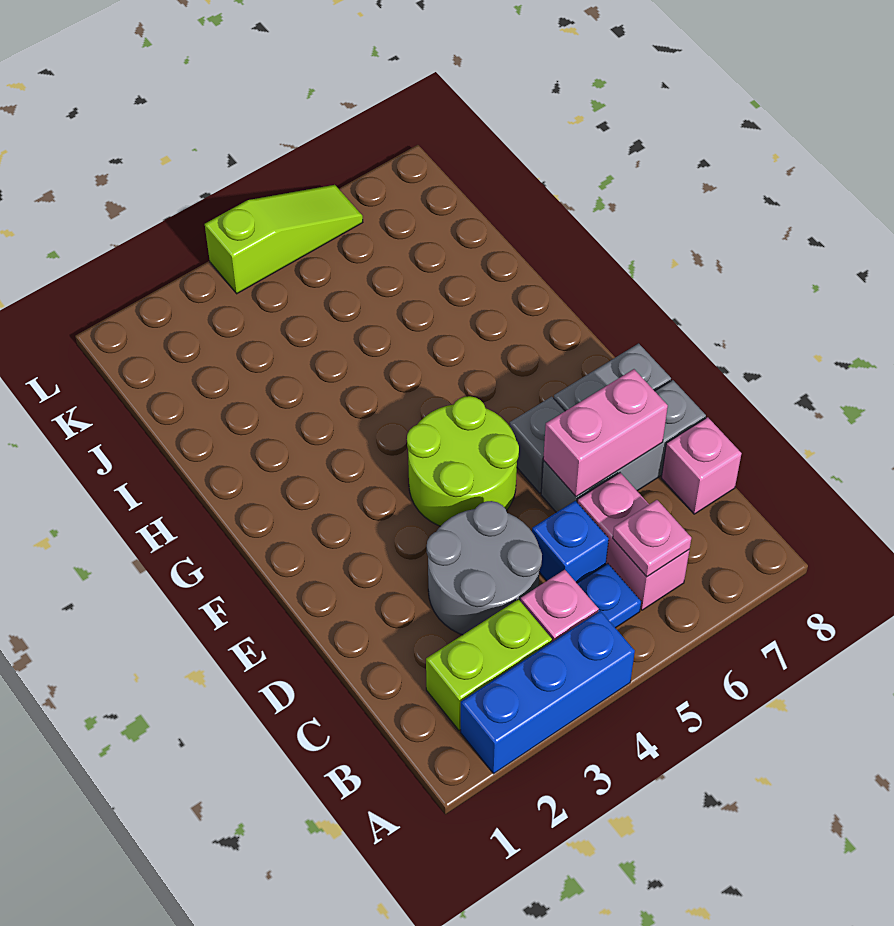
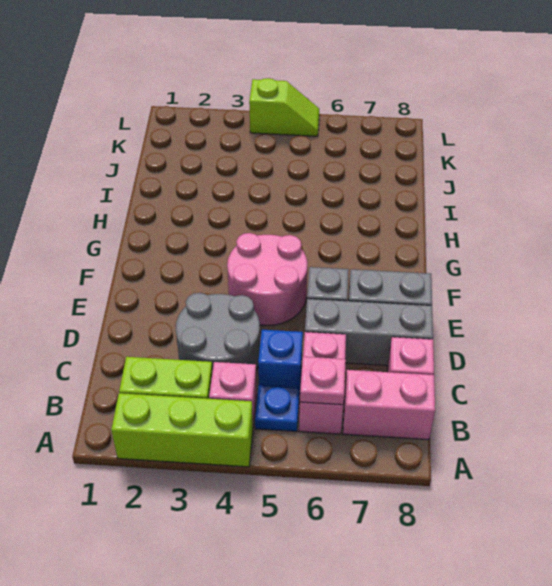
blue 1x3 brick [460,611,635,774] -> lime 1x3 brick [111,393,253,467]
pink 1x2 brick [543,369,668,497] -> pink 1x2 brick moved to [343,370,435,440]
lime 2x2 round brick [407,396,519,526] -> pink 2x2 round brick [227,233,307,325]
lime 1x3 slope [205,185,363,294] -> lime 1x2 slope [249,78,319,136]

